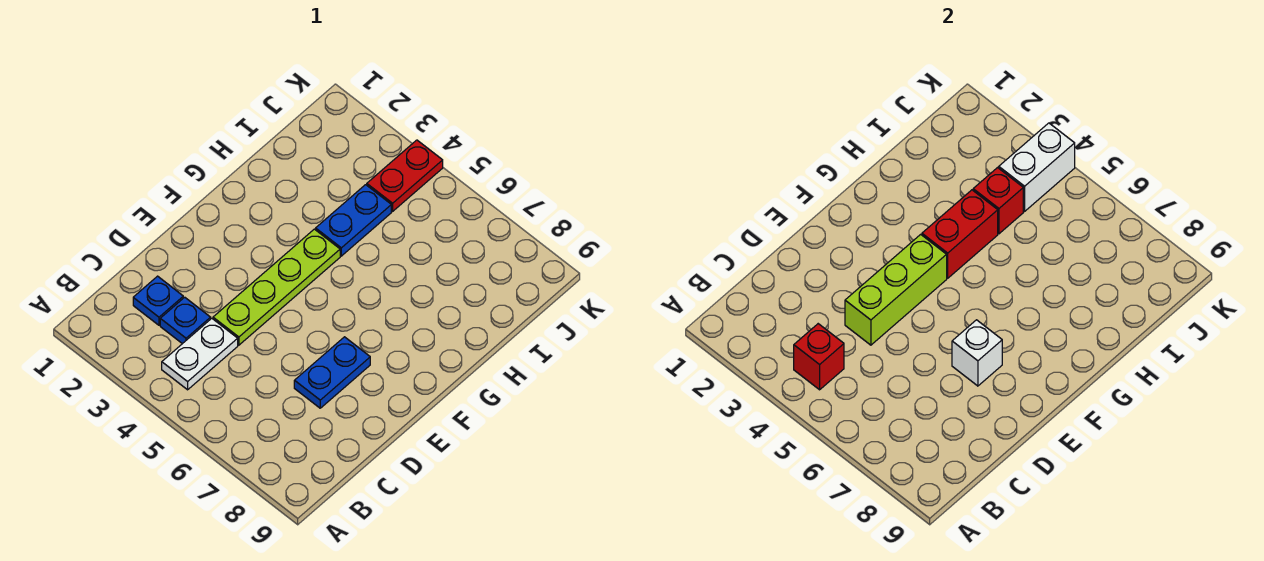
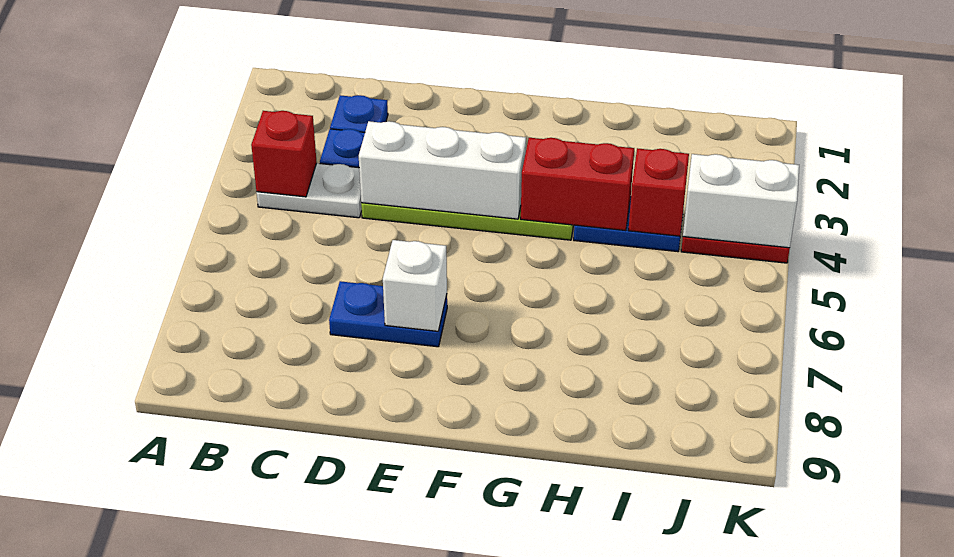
lime 1x3 brick [845,234,947,345] -> white 1x3 brick [359,121,526,219]

